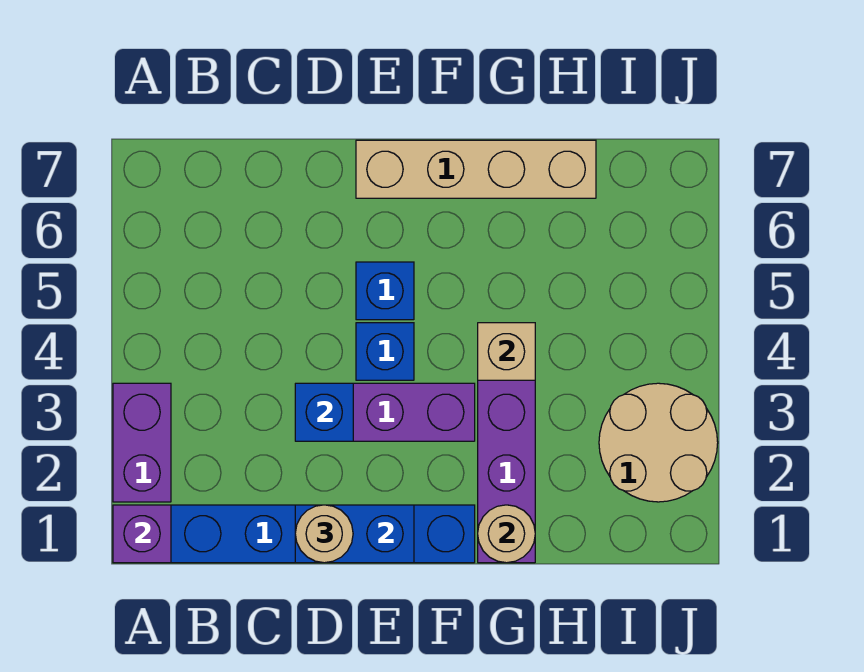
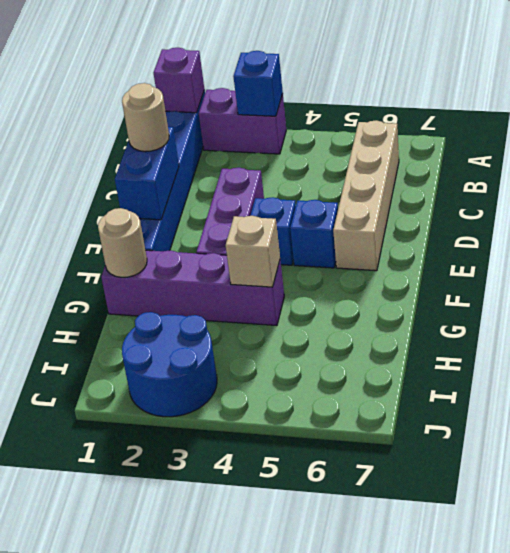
blue 1x1 brick [295,383,353,441] -> blue 1x1 brick moved to [233,51,283,116]
tan 1x4 brick [356,140,596,198] -> tan 1x4 brick moved to [333,120,399,271]
tan 2x2 round brick [599,383,718,502] -> blue 2x2 round brick [122,312,217,417]

